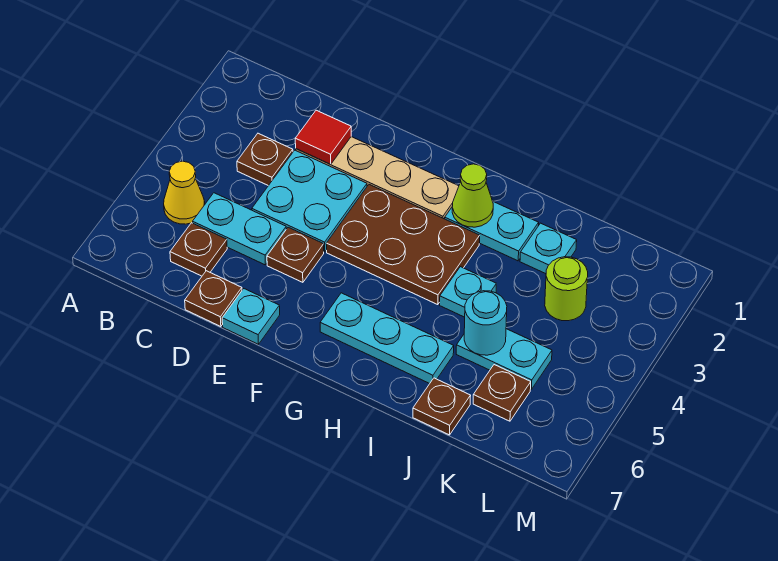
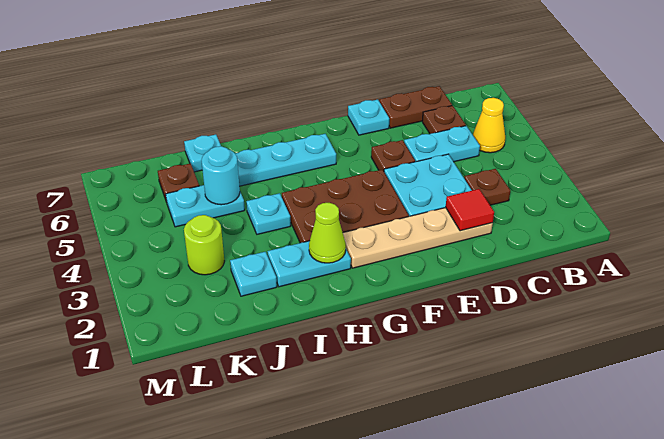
brown 1x1 plate [185,271,242,327] -> brown 1x2 plate [379,86,452,128]
brown 1x1 plate [413,378,471,435] -> cyan 1x1 plate [184,134,221,172]

